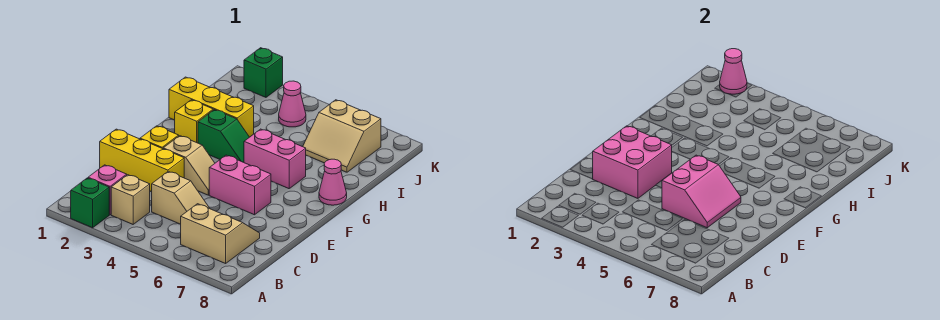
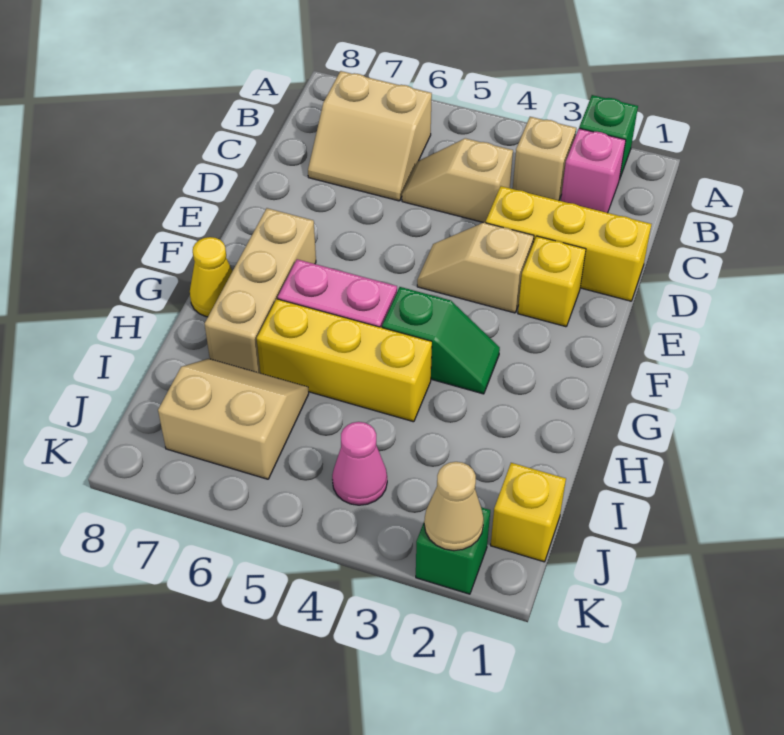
pink 2x2 brick [593,126,672,198] -> none
pink 2x2 slope [662,155,741,228] -> none
pink 1x2 brick [209,155,271,215] -> none
none -> tan 1x3 brick [205,208,316,373]
yellow 1x1 brick [175,100,213,143] -> yellow 1x1 brick moved to [491,463,566,562]
green 1x2 slope [198,110,249,162] -> green 1x2 slope turned to [382,287,500,394]
pink 1x1 cone [319,159,347,205] -> yellow 1x1 cone [190,237,232,317]
yellow 1x3 brick [169,77,254,137] -> yellow 1x3 brick moved to [257,299,432,422]
pink 1x1 cone [720,49,747,94] -> tan 1x1 cone [424,462,484,551]

